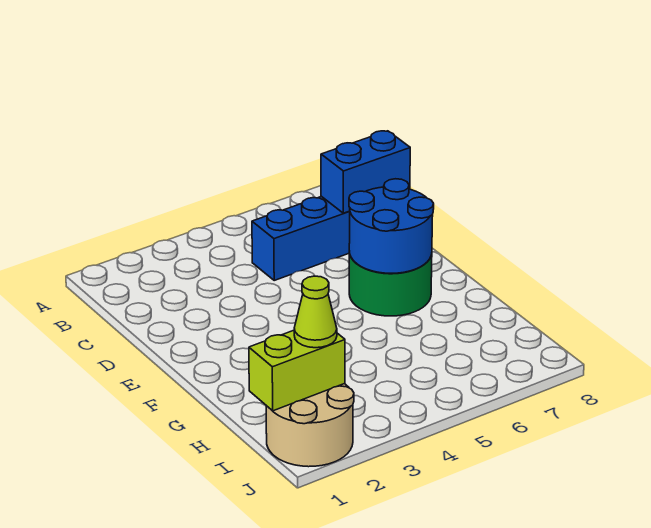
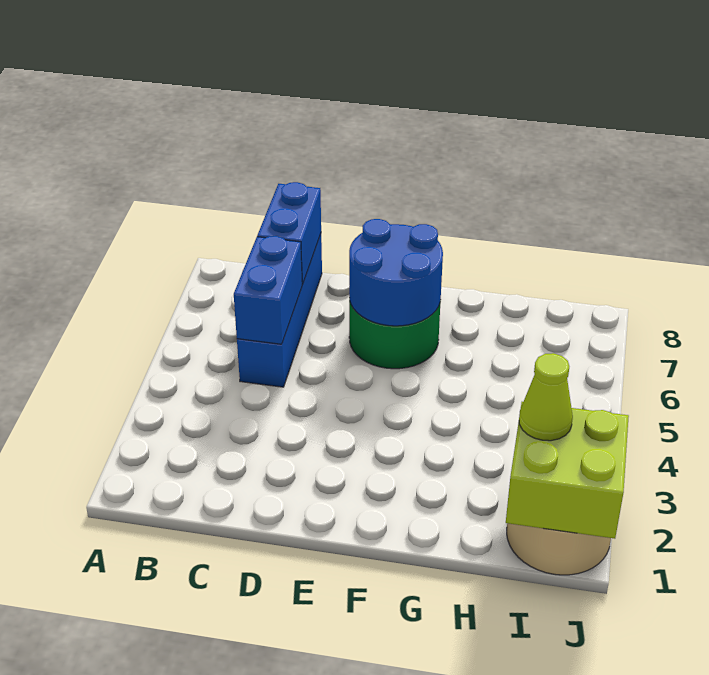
none -> blue 1x2 brick [234,236,302,344]
lime 1x2 brick [249,330,345,411] -> lime 2x2 brick [506,402,629,539]

